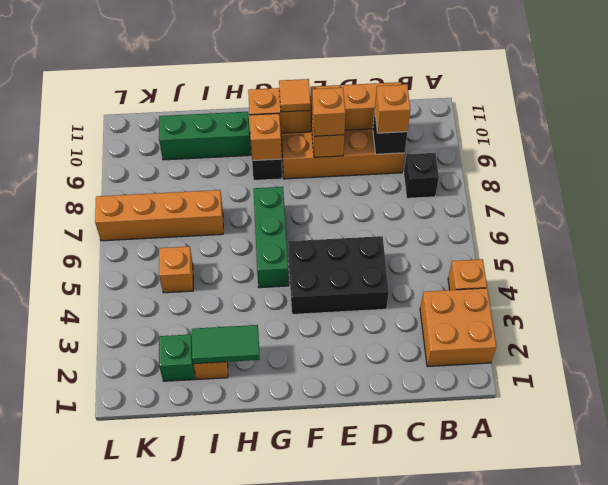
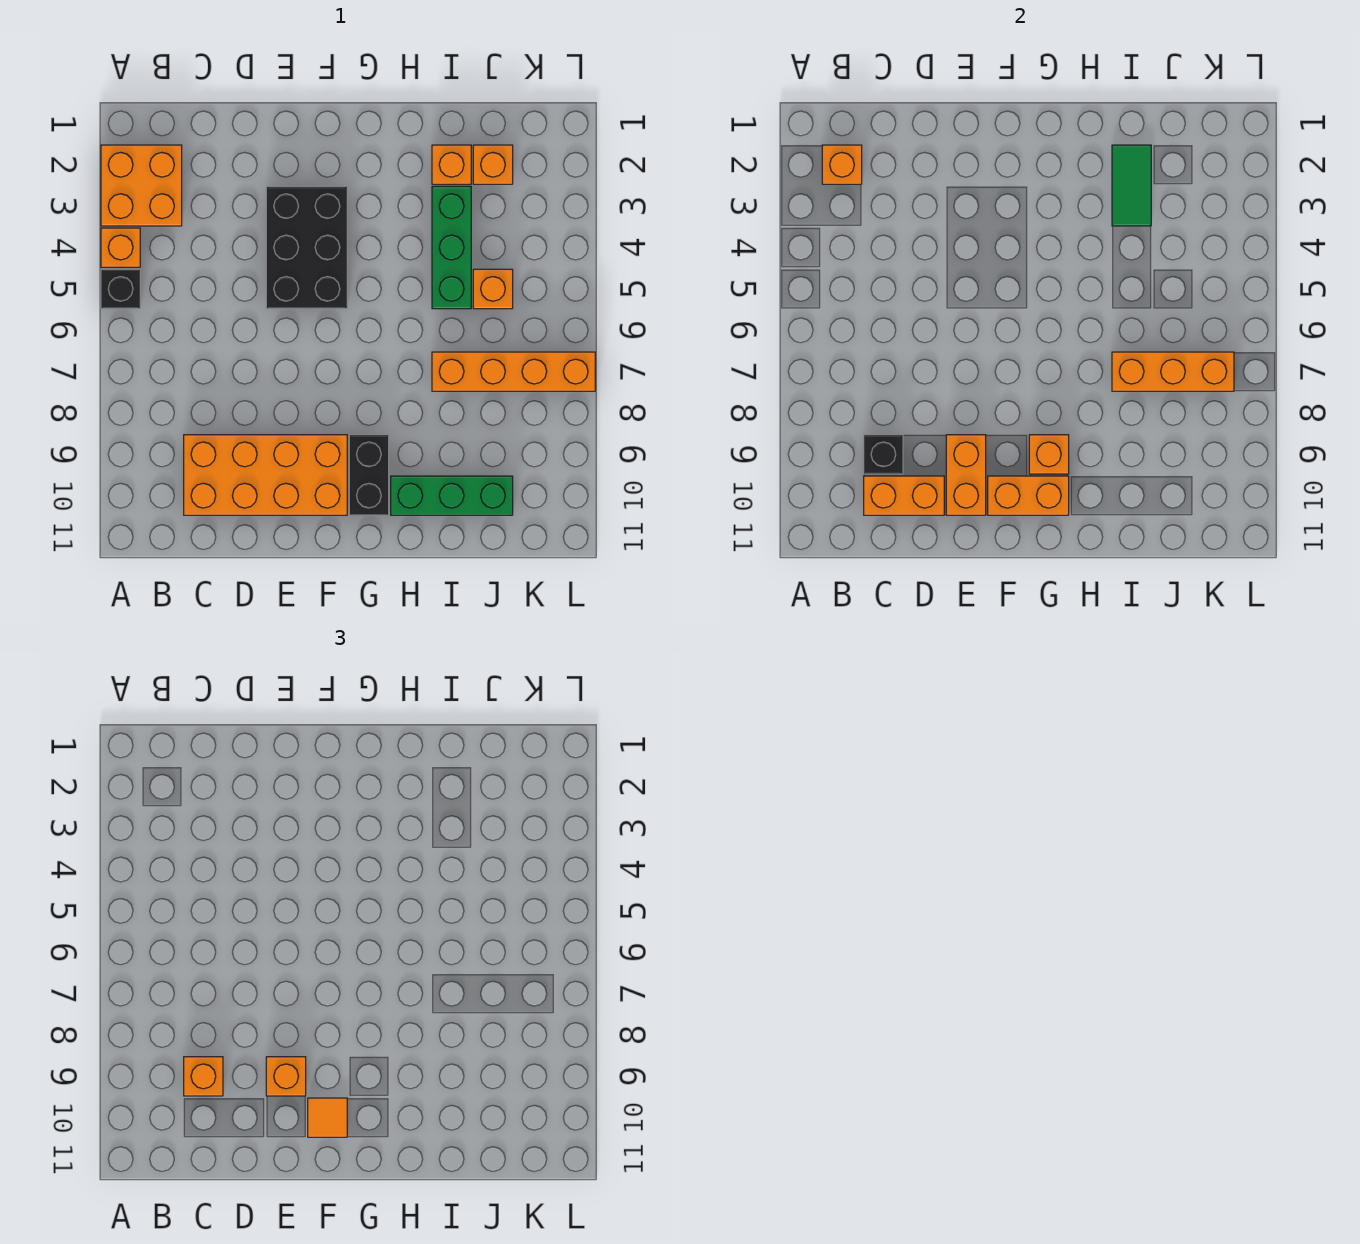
none -> orange 1x1 brick [822,145,862,184]
black 1x1 brick [404,153,439,198] -> black 1x1 brick moved to [101,269,140,309]
black 2x3 brick [288,236,389,314] -> black 2x3 brick turned to [266,186,347,309]
green 1x3 brick [253,187,289,288] -> green 1x3 brick moved to [432,186,471,309]
green 1x2 tile [192,325,260,364] -> green 1x2 tile turned to [1112,145,1151,226]
none -> orange 1x3 brick [1112,352,1234,391]
green 1x1 brick [159,334,195,381] -> orange 1x1 brick [473,145,513,184]

